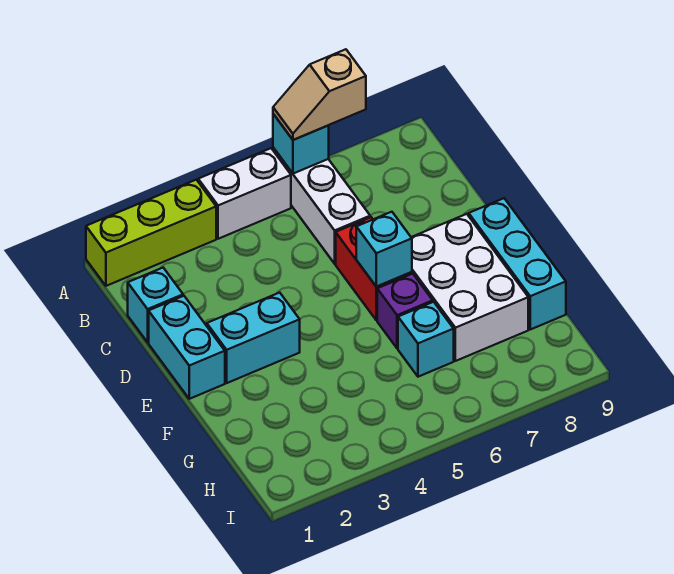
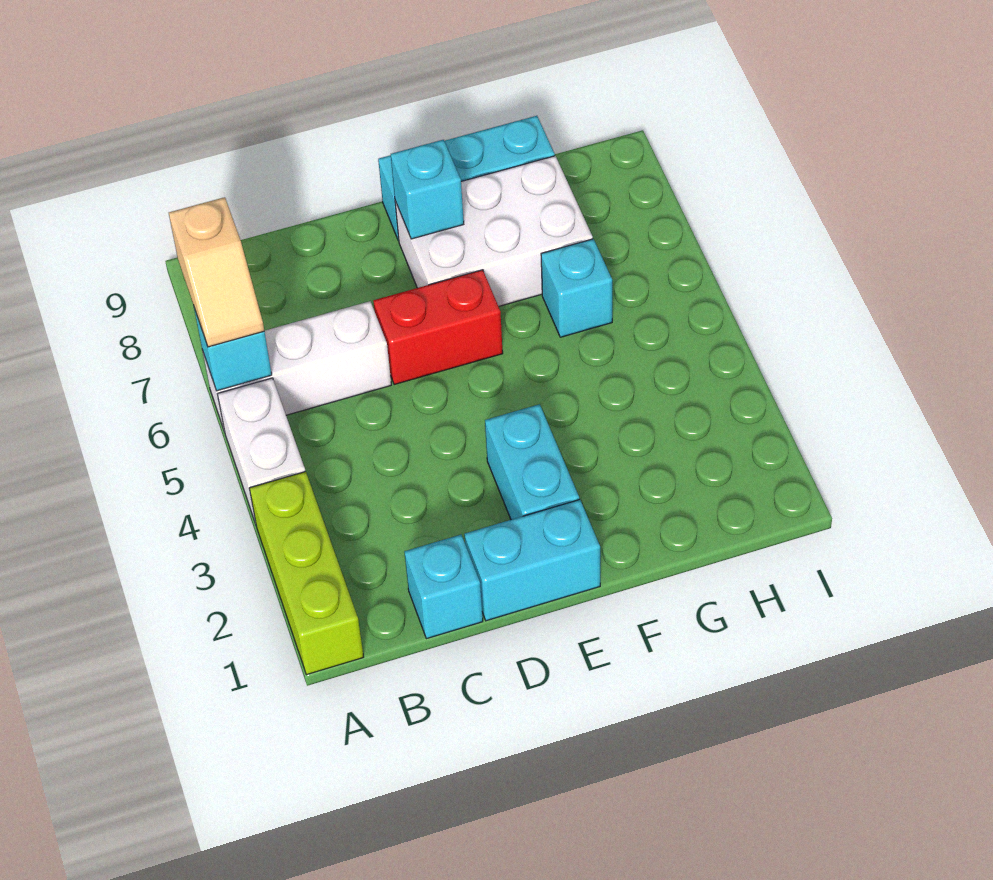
cyan 1x1 brick [356,212,412,287] -> cyan 1x1 brick moved to [391,140,464,239]
purple 1x1 brick [377,274,433,349] -> none

